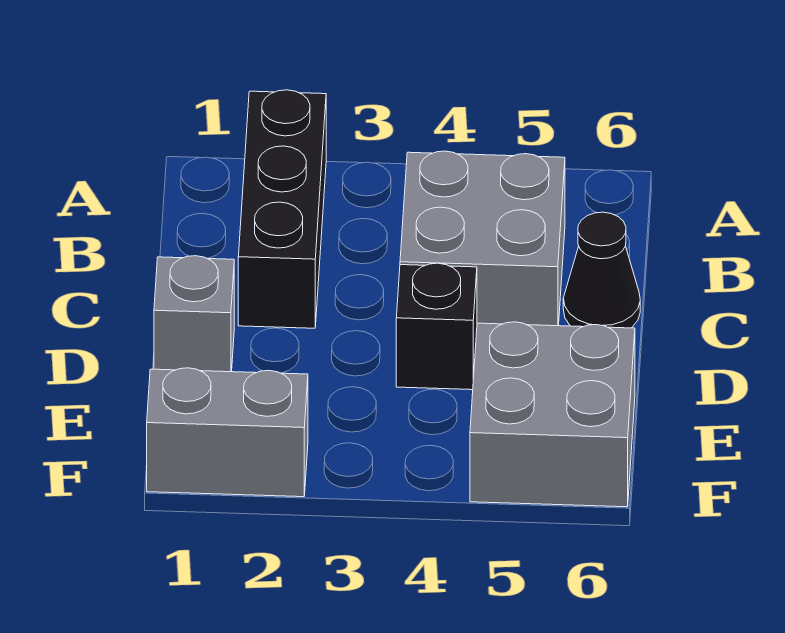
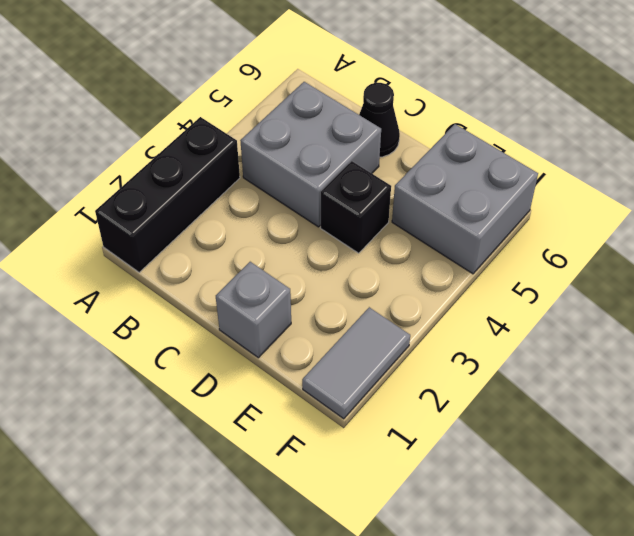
black 1x3 brick [238,90,326,328] -> black 1x3 brick turned to [95,117,240,272]
grey 1x2 brick [147,368,308,497] -> grey 1x2 tile [302,307,410,419]

